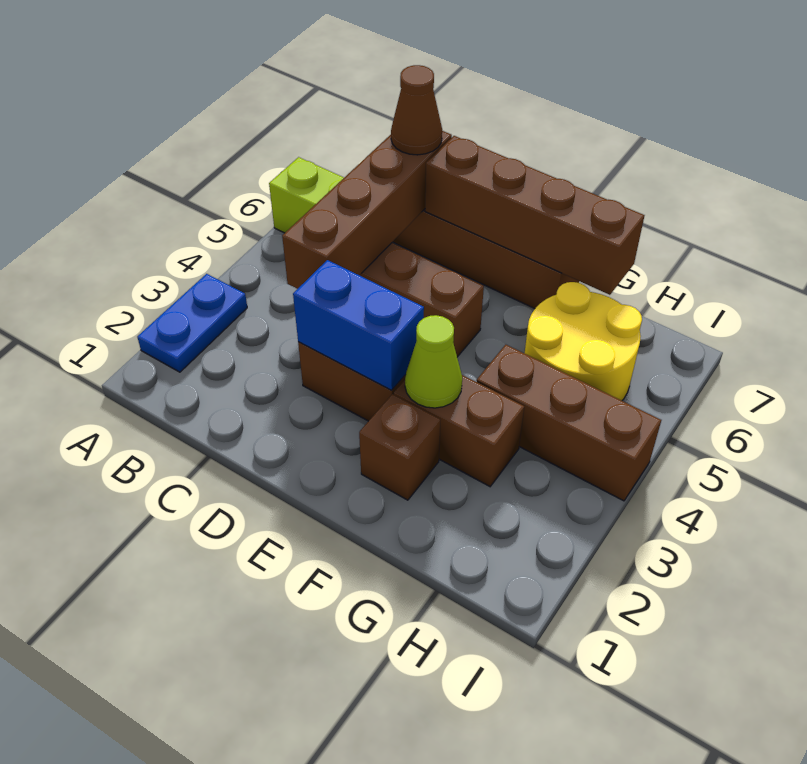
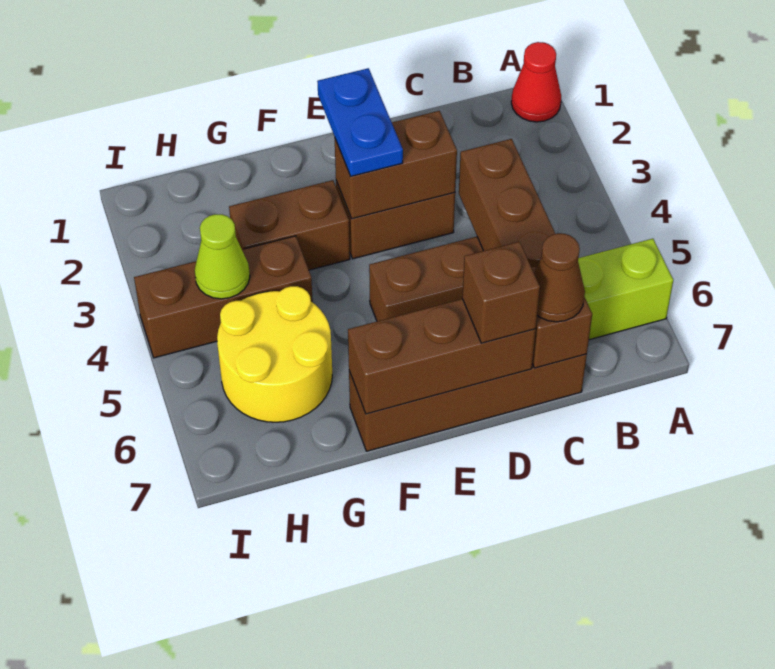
none -> red 1x1 cone [511,42,561,122]
blue 1x2 plate [137,274,247,372] -> blue 1x2 plate moved to [317,68,403,176]
blue 1x2 brick [293,260,424,390] -> brown 1x2 brick [335,111,457,219]
brown 1x4 brick [425,136,644,295] -> brown 1x3 brick [348,299,536,414]
brown 1x1 brick [359,394,440,500] -> brown 1x1 brick moved to [462,242,540,343]
lime 1x1 cone [405,315,462,408] -> lime 1x1 cone moved to [195,214,250,299]

